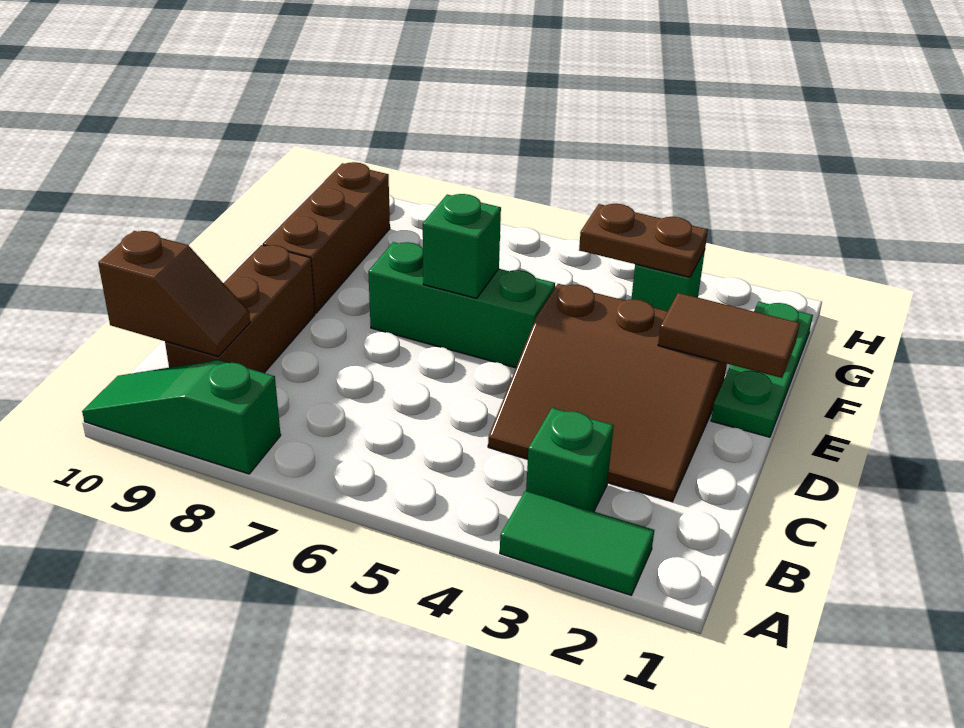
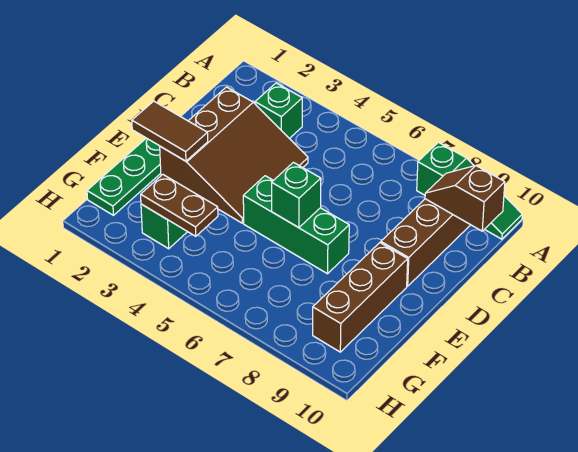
green 1x2 tile [500,491,654,595] -> none
brown 3x3 slope [488,284,727,501] -> brown 3x3 slope turned to [160,87,308,223]

